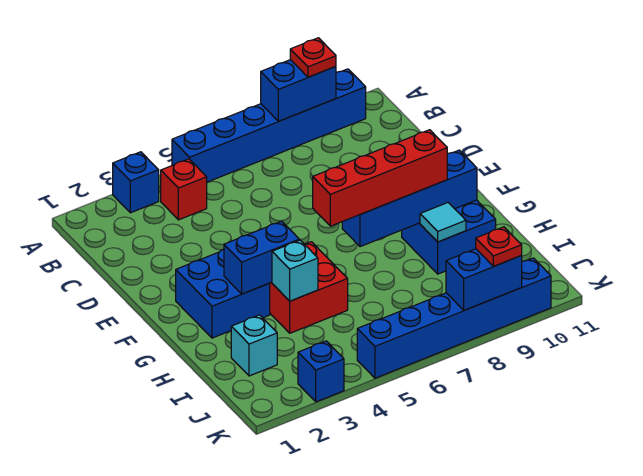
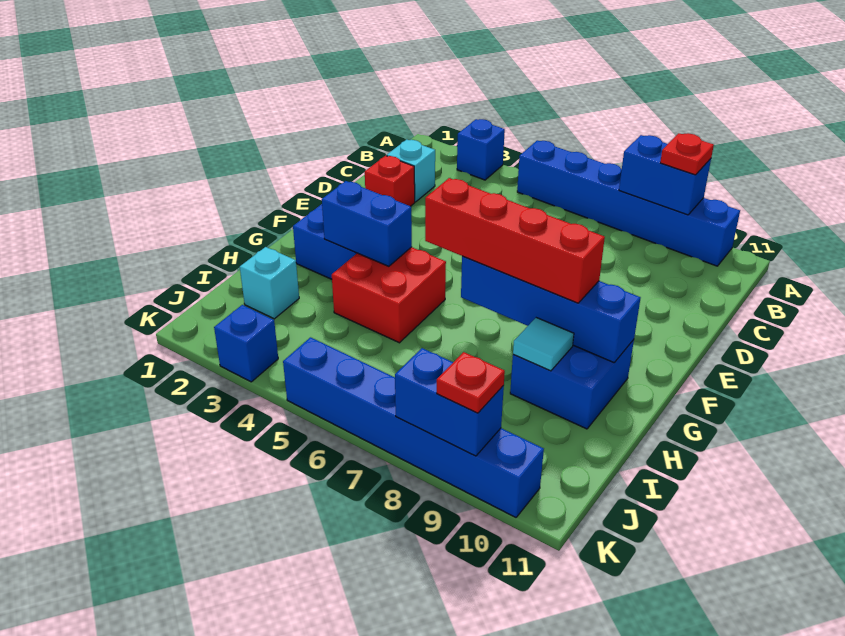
red 1x1 brick [161,159,207,220] -> red 1x1 brick moved to [365,156,415,206]
cyan 1x1 brick [272,240,318,301] -> cyan 1x1 brick moved to [387,140,435,202]

